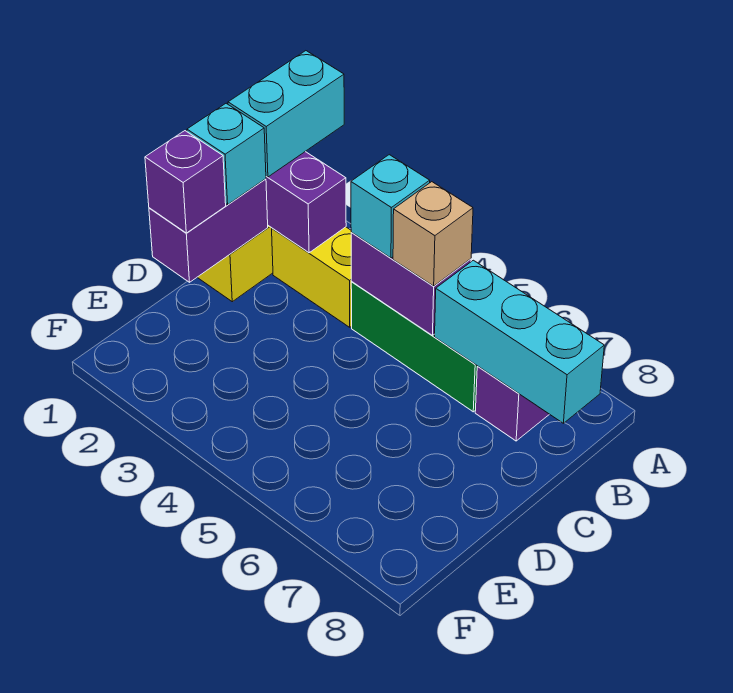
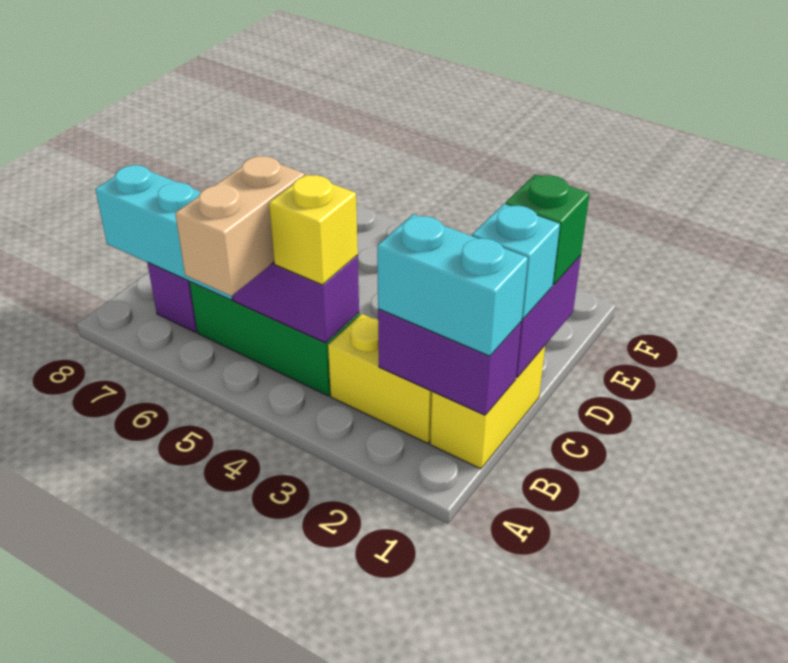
cyan 1x2 brick [228,51,344,177] -> cyan 1x2 brick turned to [377,214,528,356]
cyan 1x1 brick [351,155,430,258] -> yellow 1x1 brick [269,174,358,285]
tan 1x1 brick [393,182,473,286] -> tan 1x2 brick [175,156,304,296]
purple 1x1 brick [145,131,226,233] -> green 1x1 brick [505,174,590,285]

